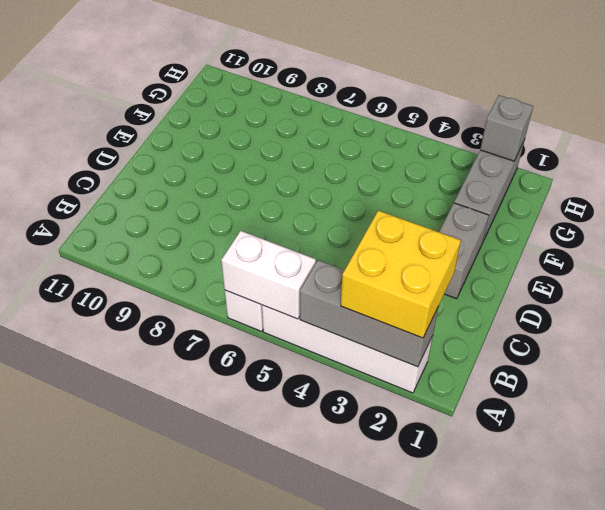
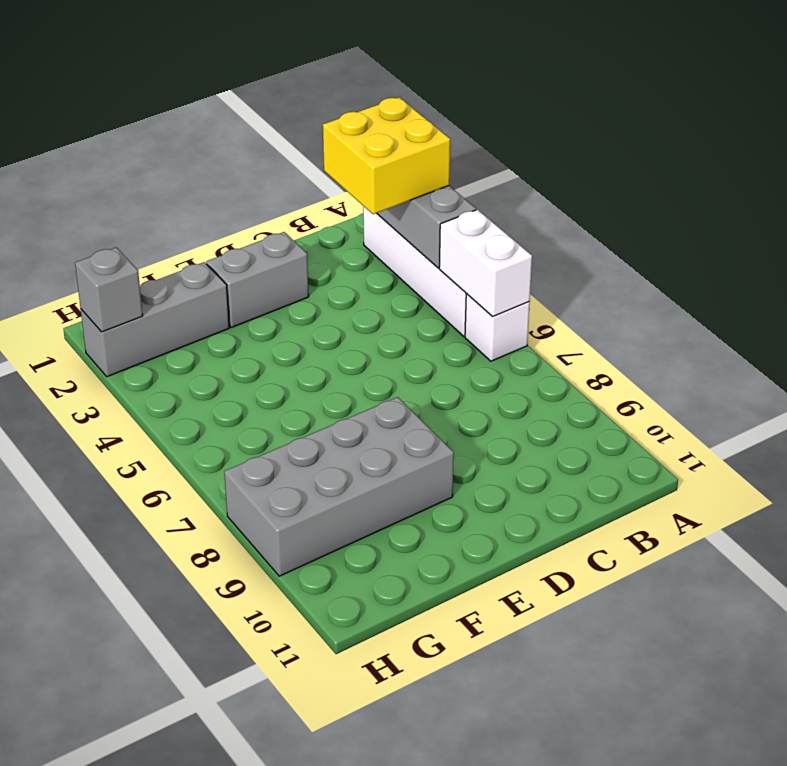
none -> grey 2x4 brick [224,397,454,576]

